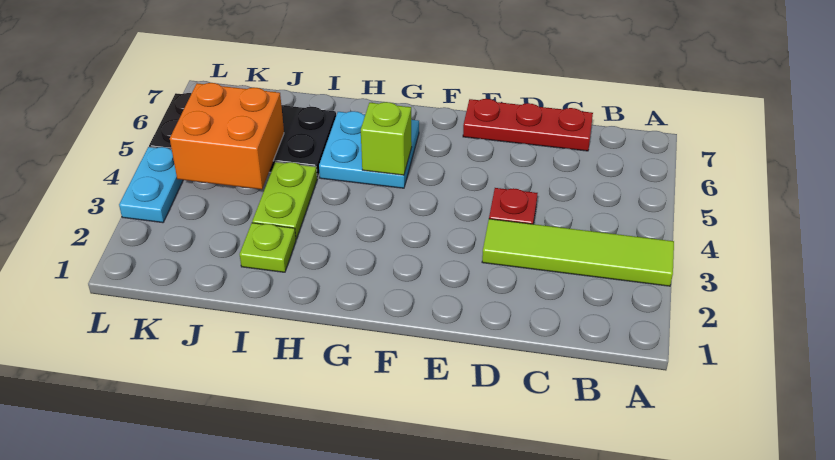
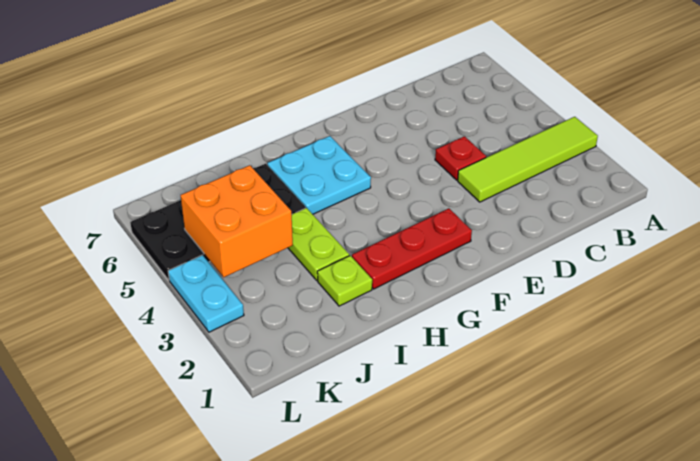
red 1x3 plate [463,99,593,151] -> red 1x3 plate moved to [352,208,472,289]
lime 1x1 brick [361,102,412,175] -> none

